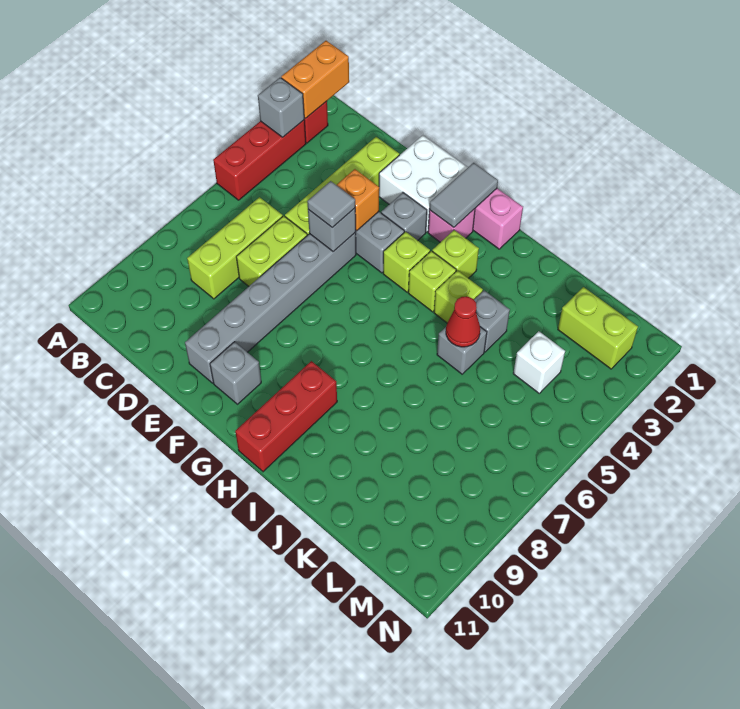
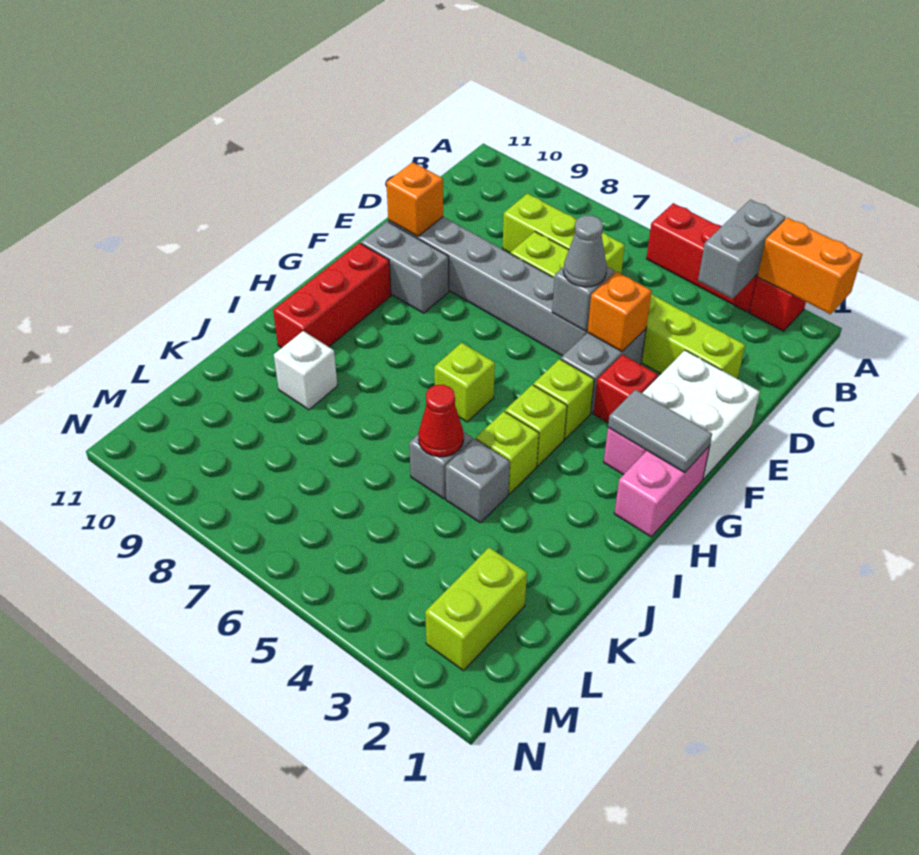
grey 1x1 brick [258,78,304,137] -> grey 1x2 brick [698,200,785,299]
grey 1x1 tile [307,181,355,228] -> grey 1x1 cone [563,215,607,287]
none -> orange 1x1 brick [386,162,443,237]
grey 1x1 brick [381,193,427,240] -> red 1x1 brick [594,355,658,423]
grey 1x1 brick [210,342,261,404] -> grey 1x2 brick [361,222,449,313]
lime 1x1 brick [432,230,479,278] -> lime 1x1 brick moved to [434,343,495,422]
red 1x3 brick [235,361,337,472] -> red 1x3 brick turned to [273,243,391,348]
white 1x1 brick [513,331,565,393] -> white 1x1 brick moved to [274,331,337,410]

